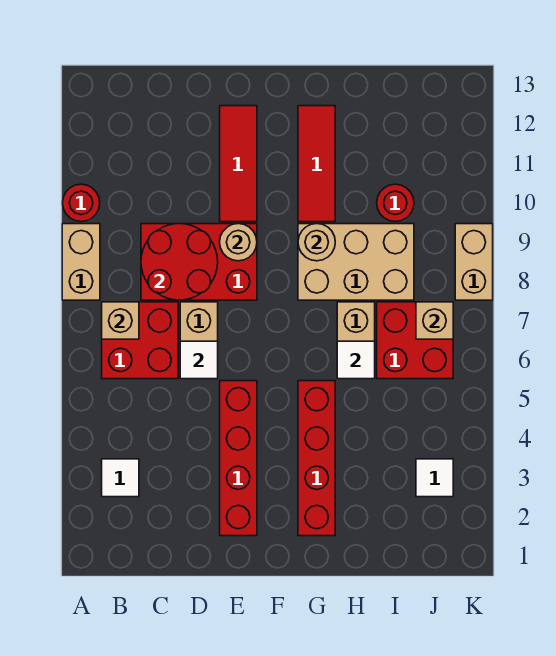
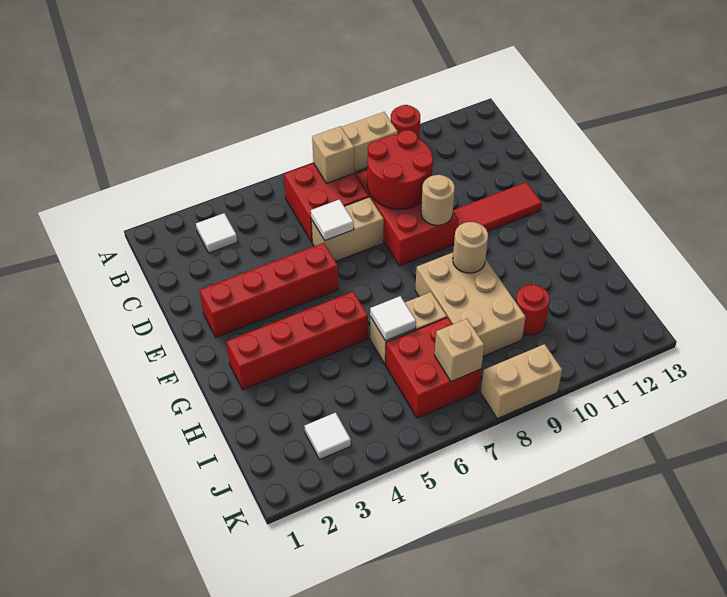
red 1x3 tile [298,106,335,222] -> none

